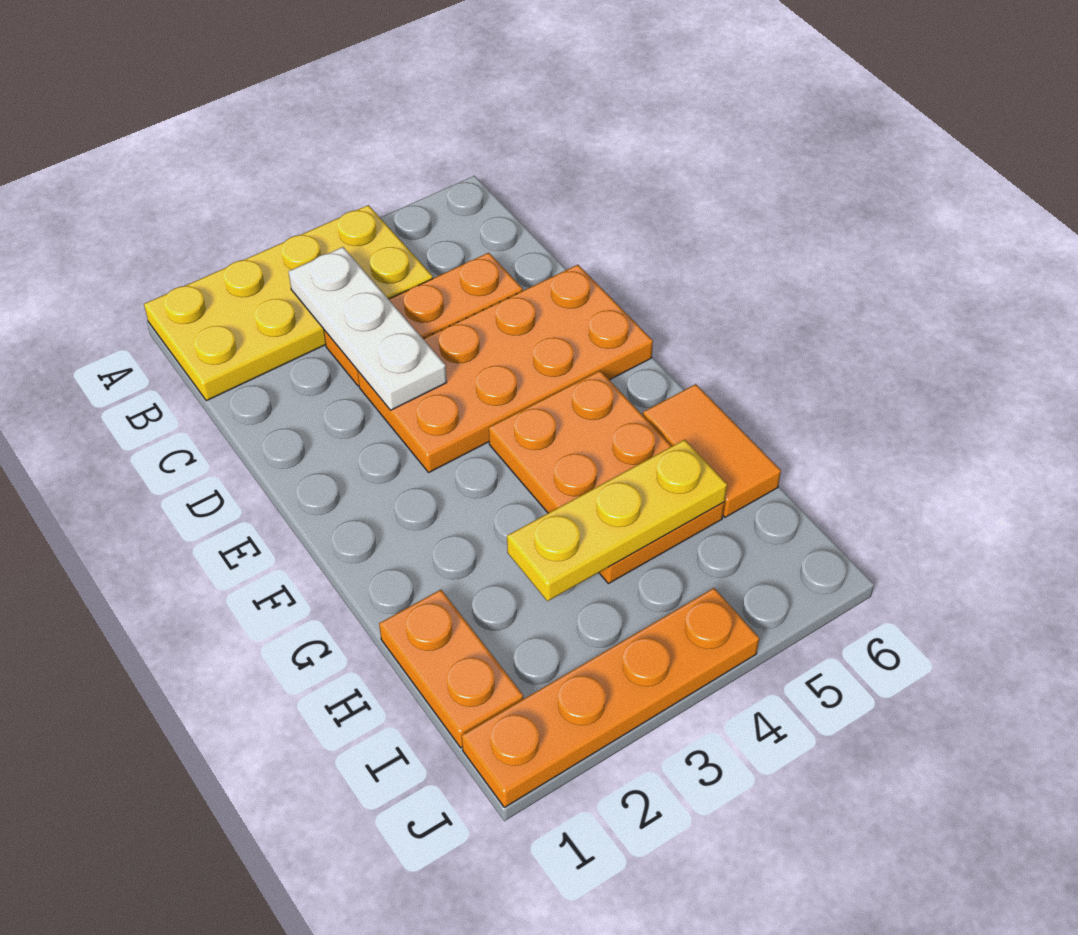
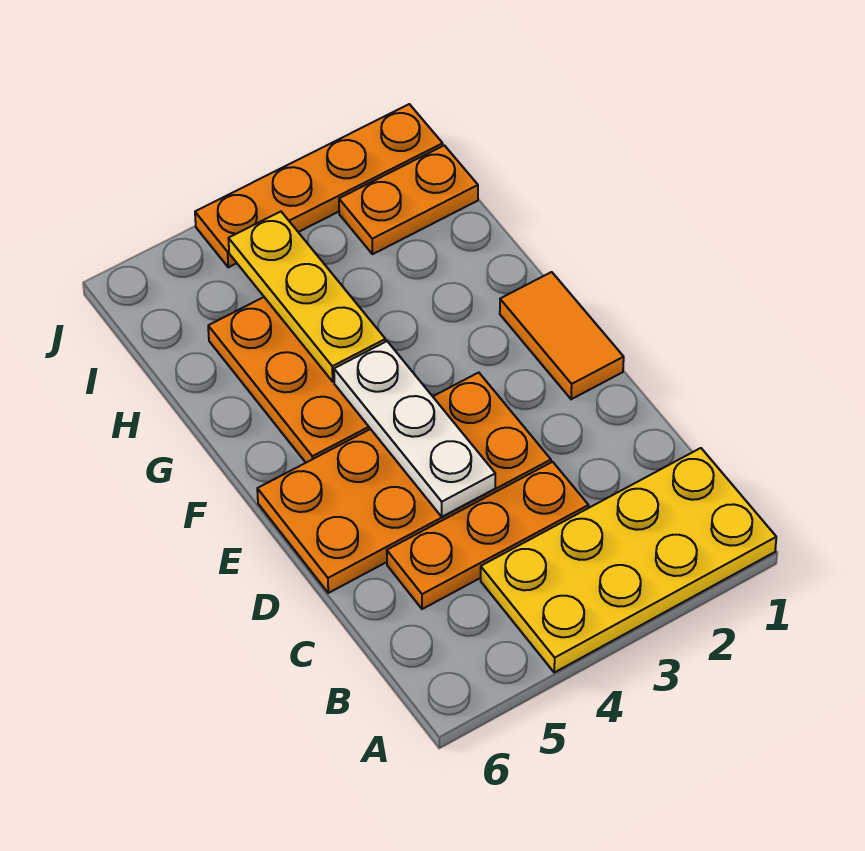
white 1x3 plate [288,247,447,410] -> white 1x3 plate moved to [334,341,495,517]
orange 1x2 tile [643,384,781,517] -> orange 1x2 tile moved to [500,272,624,399]
orange 1x2 plate [379,590,523,748] -> orange 1x2 plate turned to [339,145,478,254]
yellow 1x3 plate [507,440,727,601] -> yellow 1x3 plate turned to [228,212,386,382]

